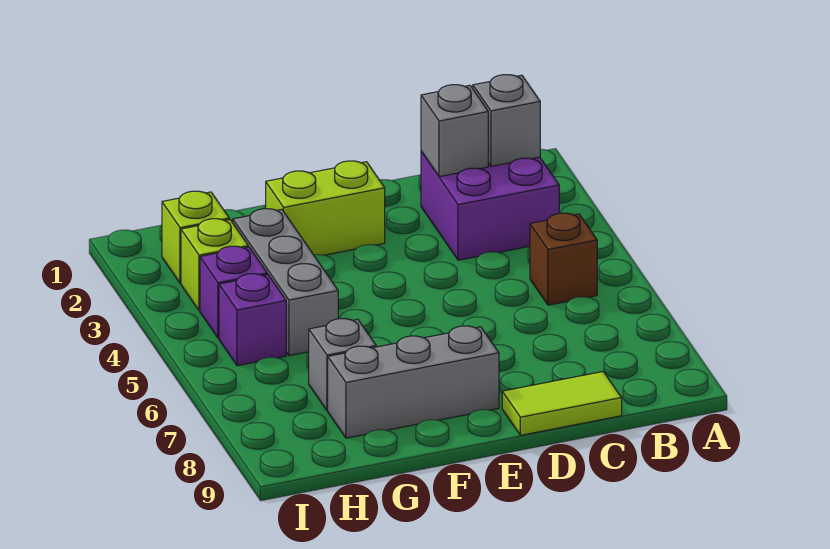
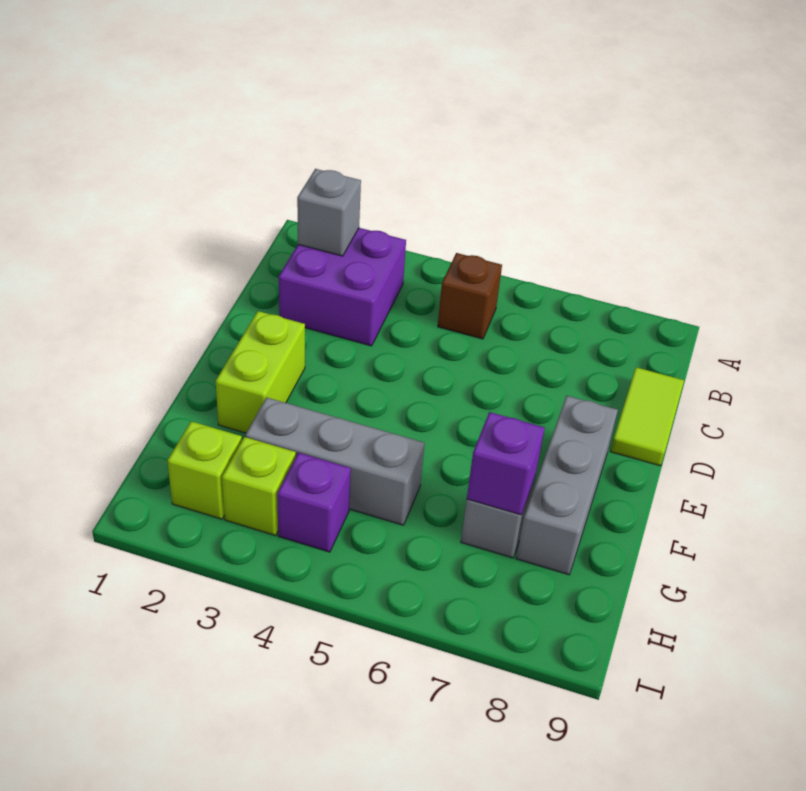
grey 1x1 brick [421,85,488,177] -> none
purple 1x1 brick [219,274,286,366] -> purple 1x1 brick moved to [467,412,545,515]

